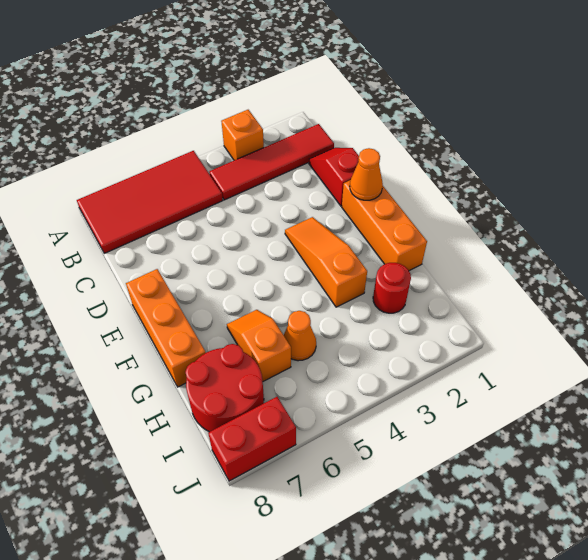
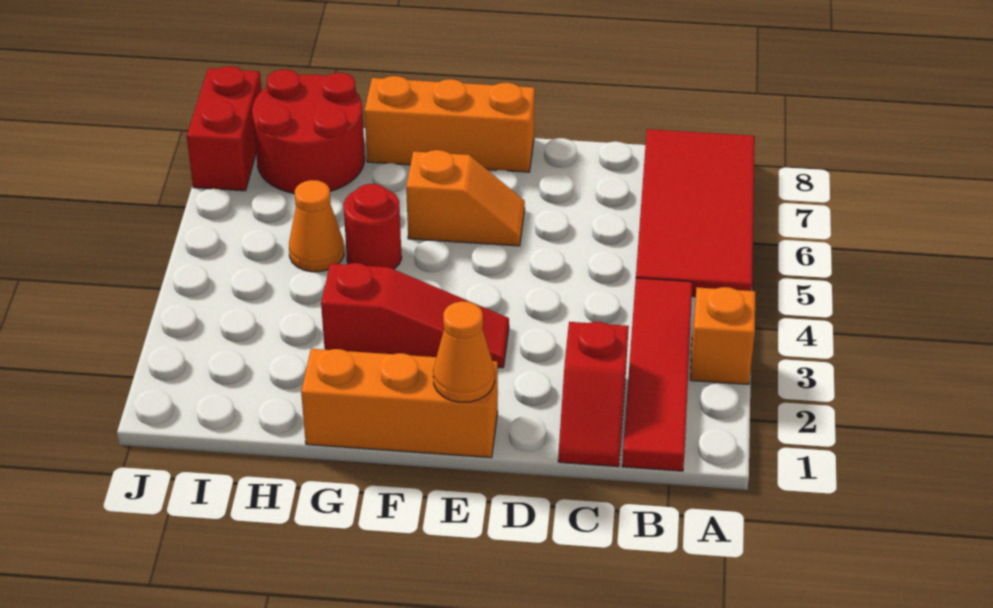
red 1x2 slope [309,148,359,206] -> red 1x2 slope turned to [558,322,629,467]
orange 1x3 slope [285,217,367,307] -> red 1x3 slope [321,263,509,368]
orange 1x2 slope [227,310,291,381] -> orange 1x2 slope moved to [406,150,525,246]
red 1x1 round brick [373,263,411,313] -> red 1x1 round brick moved to [344,184,402,269]

